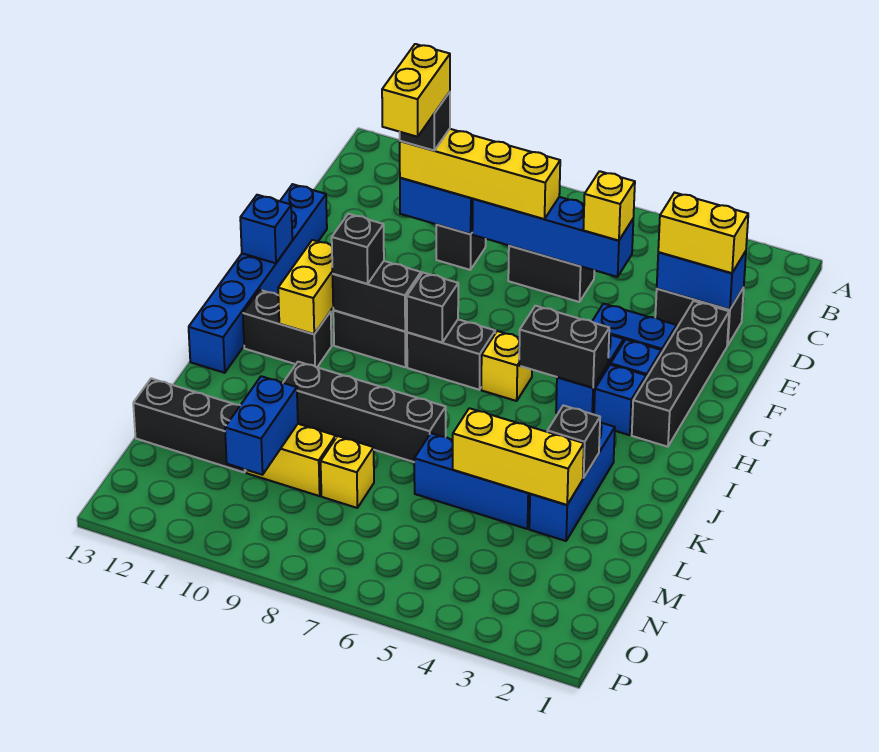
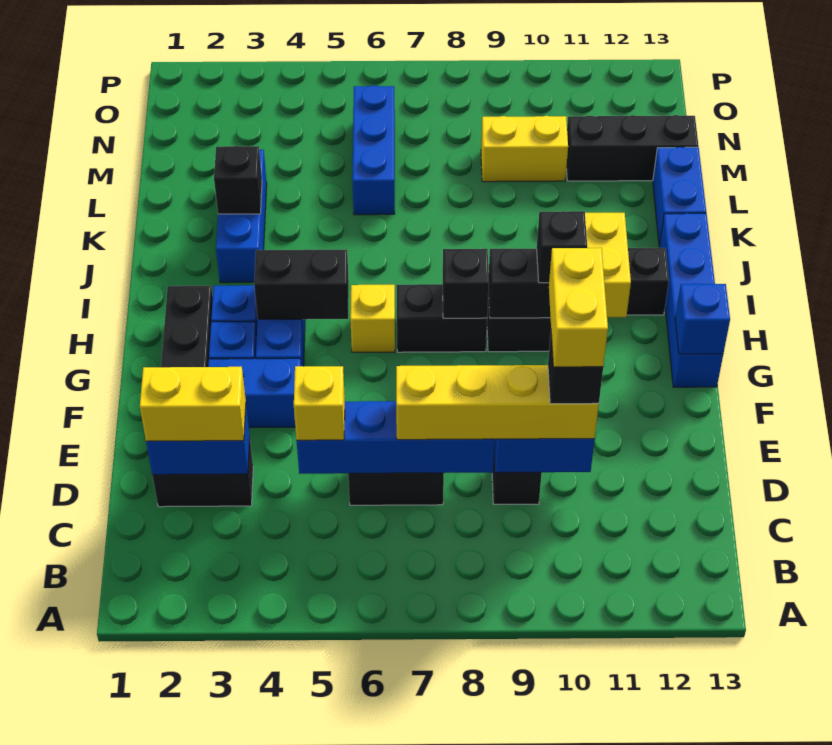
blue 1x6 brick [189,184,327,373] -> blue 1x4 brick [659,213,723,387]
black 1x4 brick [283,362,446,462] -> none
yellow 1x3 brick [453,408,584,505] -> none
blue 1x3 brick [414,433,530,529] -> blue 1x3 brick turned to [352,85,395,215]
yellow 1x1 brick [321,436,374,508] -> none
blue 1x2 brick [225,376,298,475] -> blue 1x2 brick moved to [653,147,706,246]

